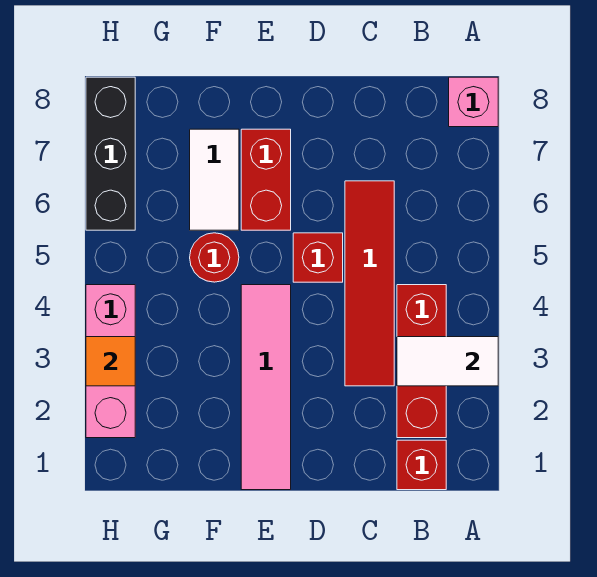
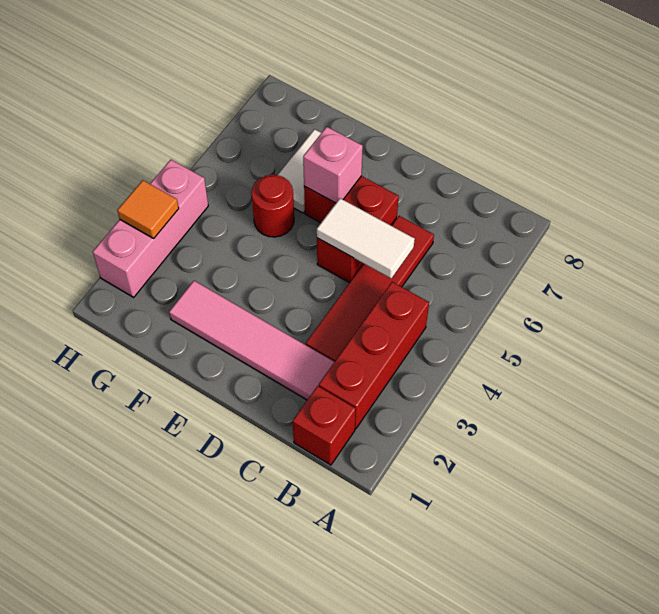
white 1x2 tile [397,337,498,386] -> white 1x2 tile moved to [317,198,415,278]
pink 1x1 brick [449,77,498,127] -> pink 1x1 brick moved to [303,127,363,203]
pink 1x4 tile [241,285,291,490] -> pink 1x4 tile turned to [169,281,334,400]
red 1x2 brick [241,129,291,230] -> red 1x2 brick turned to [304,176,399,226]
black 1x3 brick [86,77,135,230] -> none

